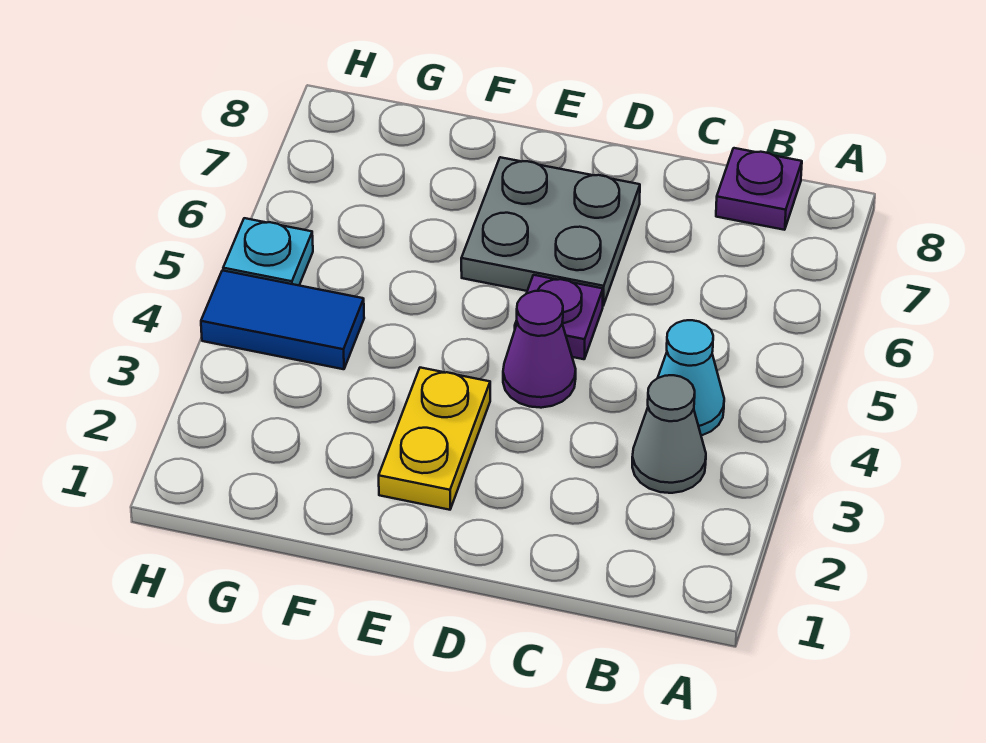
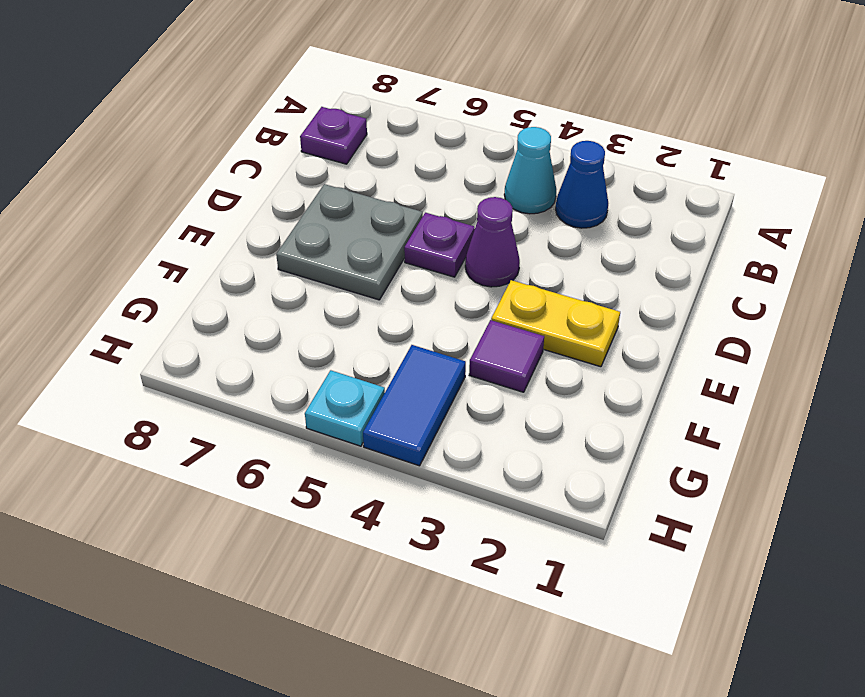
grey 1x1 cone [632,375,706,493] -> blue 1x1 cone [556,141,608,228]
none -> purple 1x1 tile [469,320,544,392]

